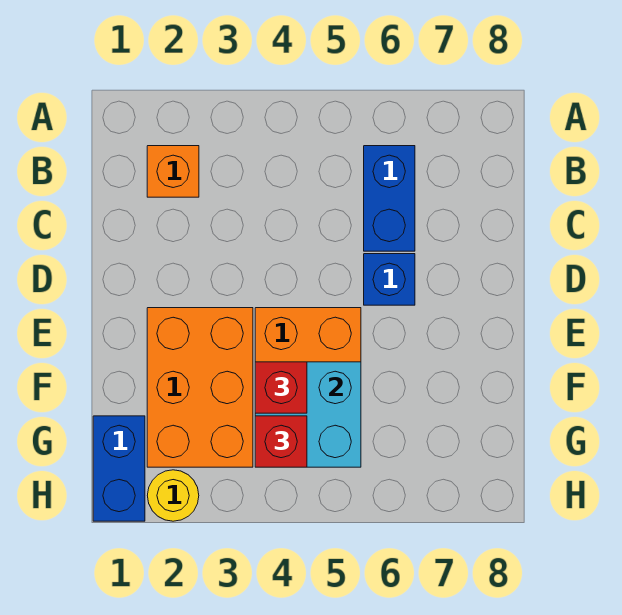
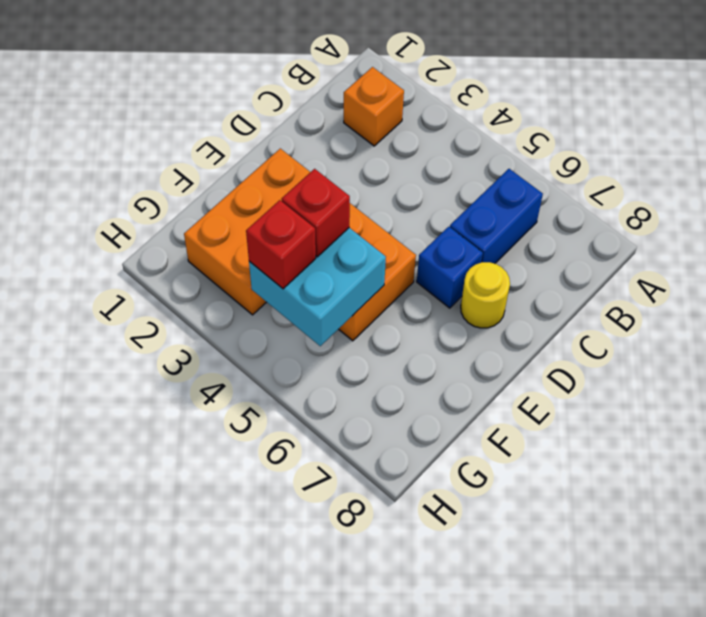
blue 1x2 brick [93,416,145,521] -> none
yellow 1x1 round brick [147,470,199,521] -> yellow 1x1 round brick moved to [461,262,510,328]

